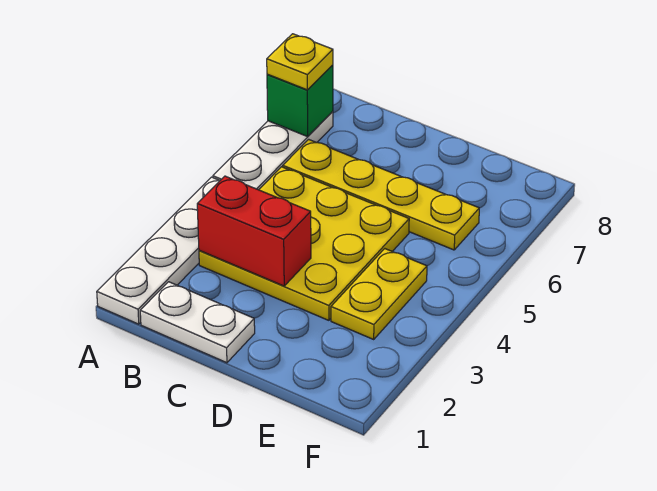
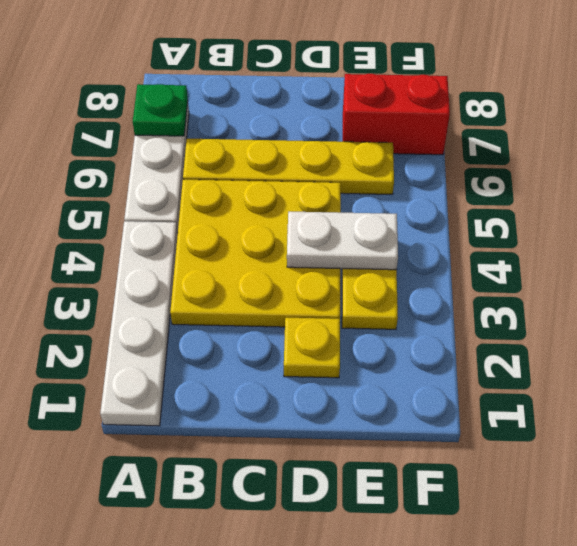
green 1x1 brick [267,65,333,137] -> green 1x1 plate [133,84,188,136]
yellow 1x1 plate [267,34,333,90] -> yellow 1x1 plate moved to [284,318,340,378]
white 1x2 plate [140,282,255,363] -> white 1x2 plate moved to [287,212,398,270]
red 1x2 brick [197,176,311,286] -> red 1x2 brick moved to [343,74,450,155]

